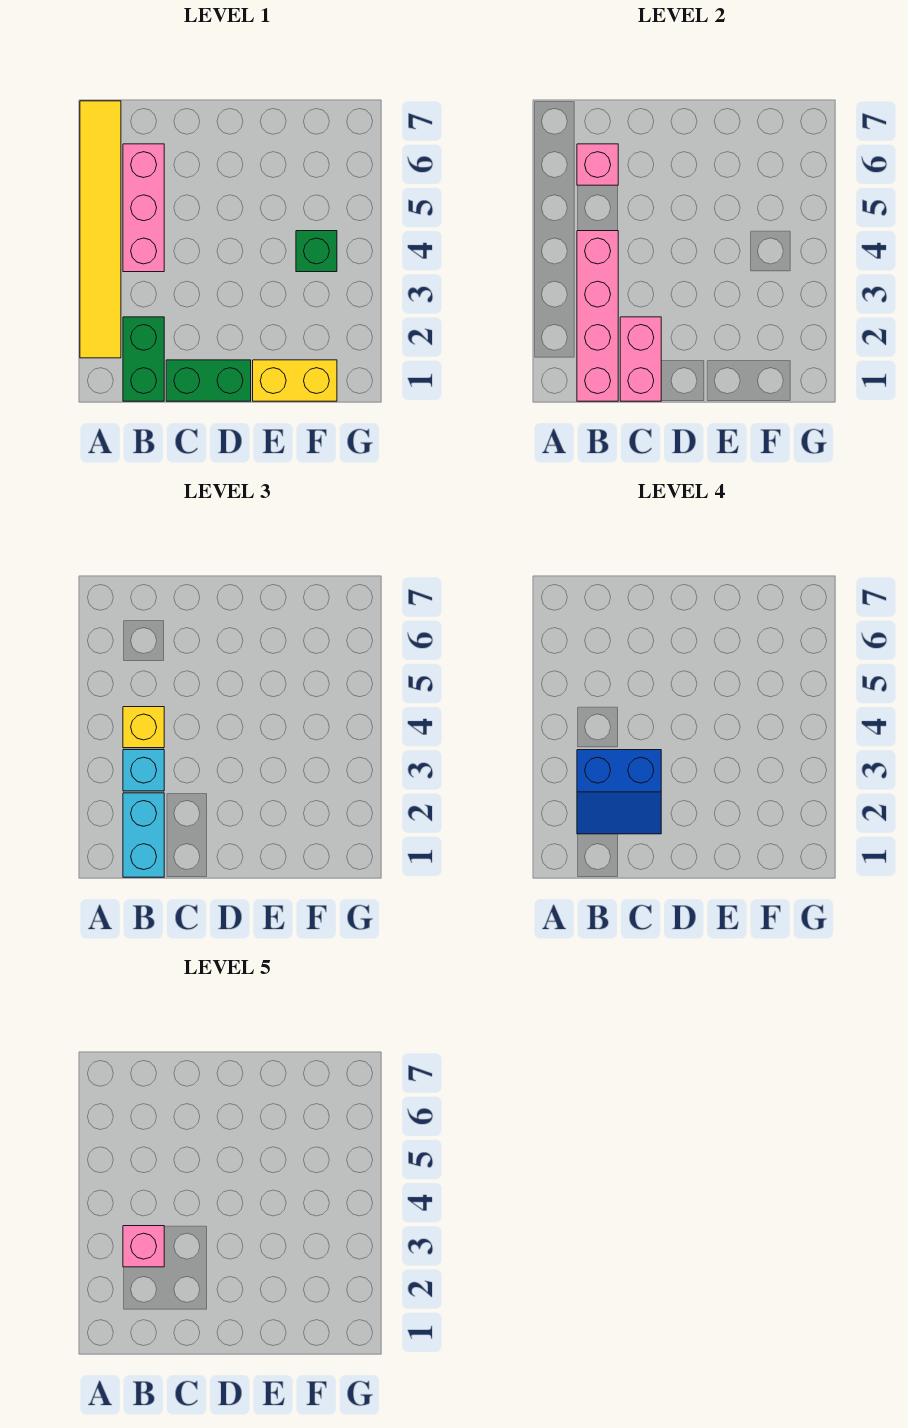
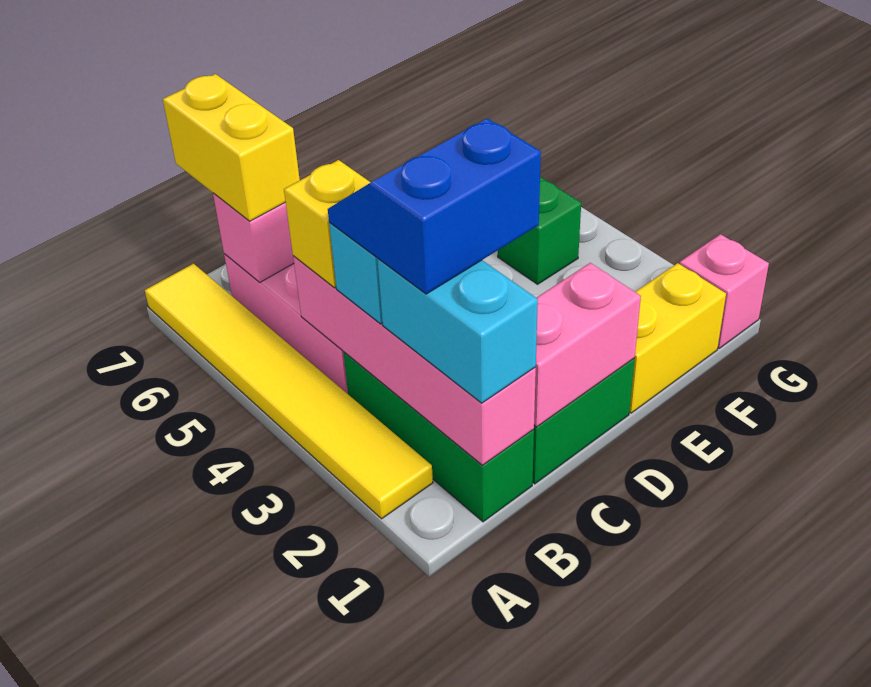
green 1x2 brick [123,317,164,401] -> green 1x3 brick [344,352,534,522]
blue 2x2 slope [577,750,661,834] -> blue 2x2 slope turned to [328,119,541,294]
pink 1x1 brick [123,1226,164,1267] -> pink 1x1 brick moved to [680,234,769,348]
none -> yellow 1x2 brick [163,74,300,221]
pink 1x2 brick [620,317,661,401] -> pink 1x2 brick turned to [534,263,641,427]

